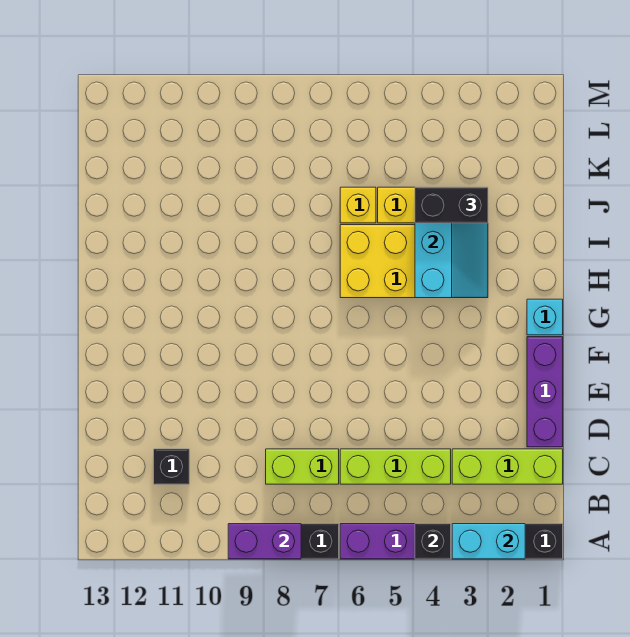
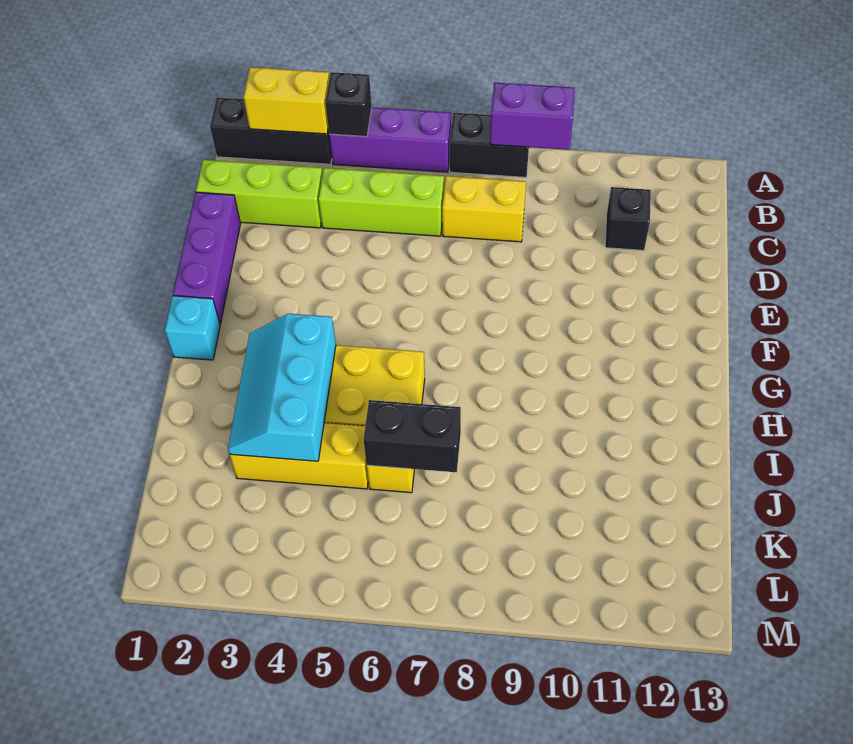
cyan 1x2 brick [452,524,525,559] -> yellow 1x2 brick [243,67,329,134]
lime 1x2 brick [266,449,339,484] -> yellow 1x2 brick [442,176,526,242]
black 1x2 brick [415,187,488,223] -> black 1x2 brick moved to [364,400,461,472]

